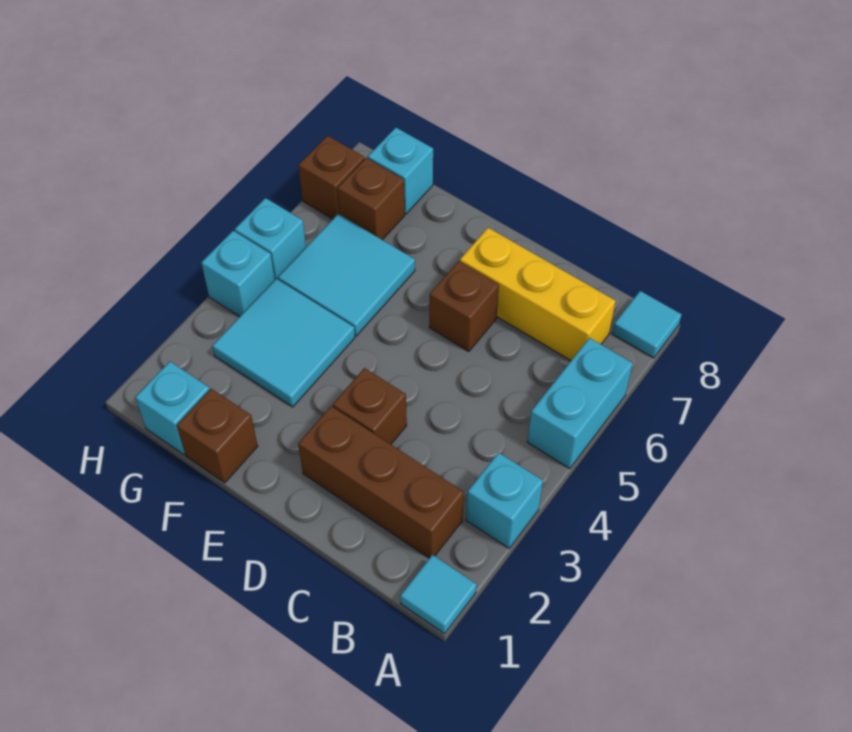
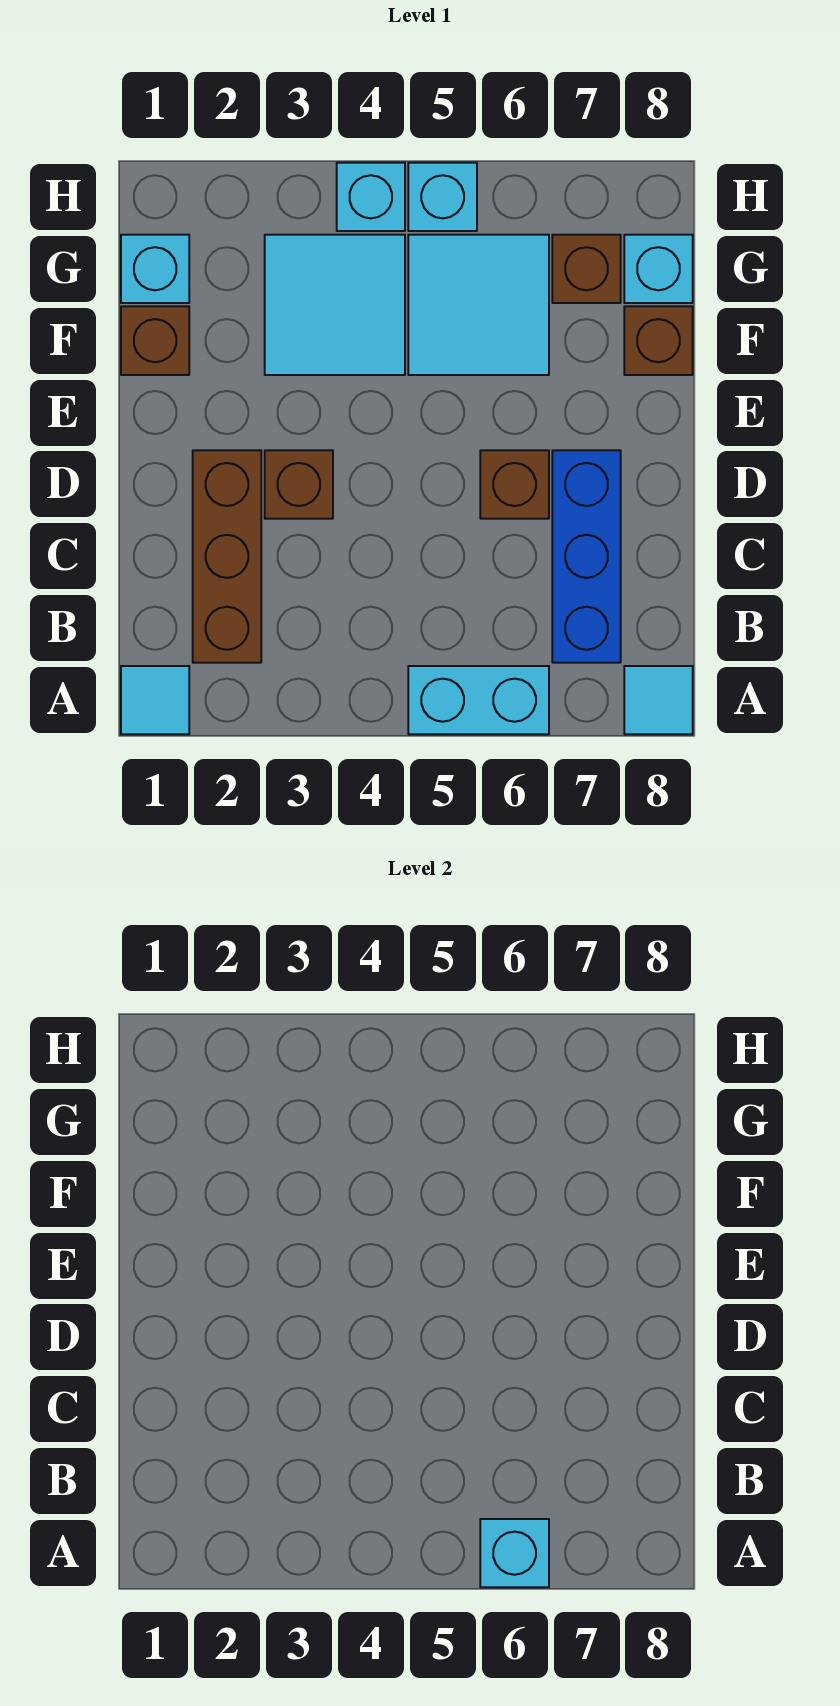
cyan 1x1 brick [466,453,543,548] -> cyan 1x1 brick moved to [480,1519,549,1587]
yellow 1x3 brick [460,228,616,361] -> blue 1x3 brick [552,450,621,663]
brown 1x1 brick [298,136,365,219] -> brown 1x1 brick moved to [624,306,693,375]

